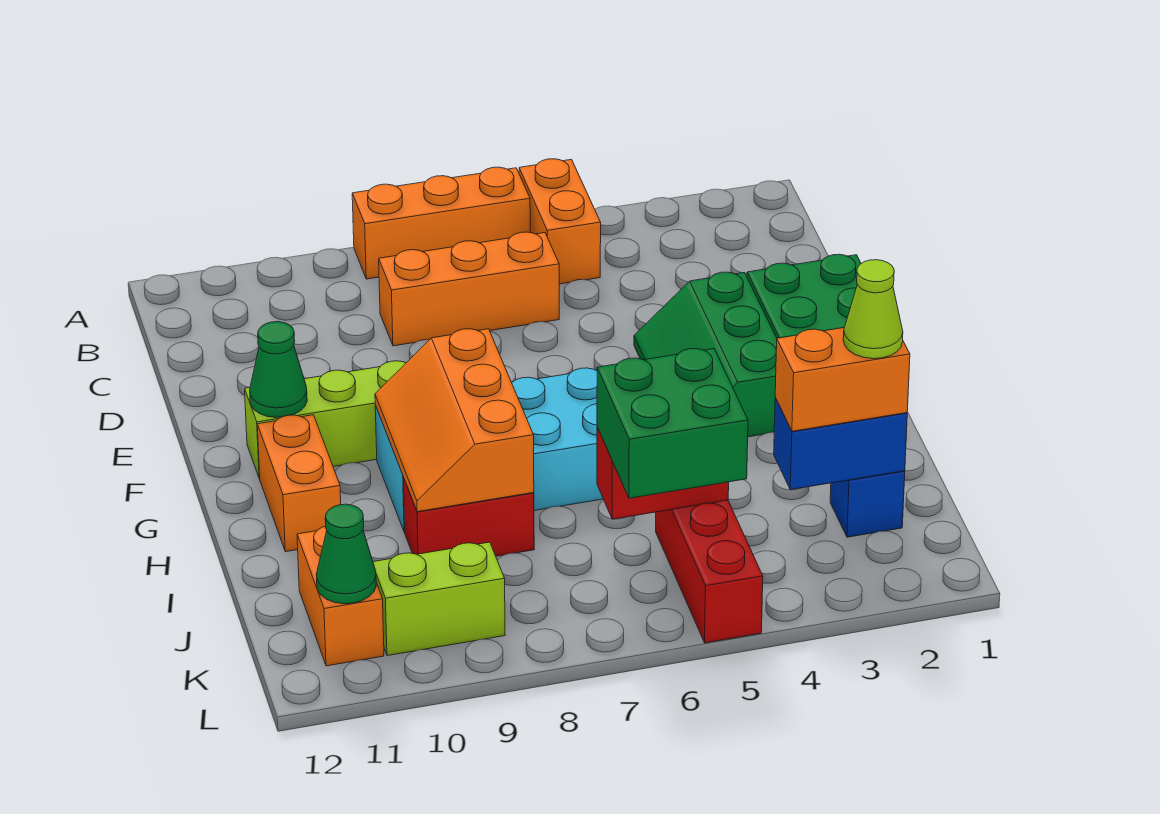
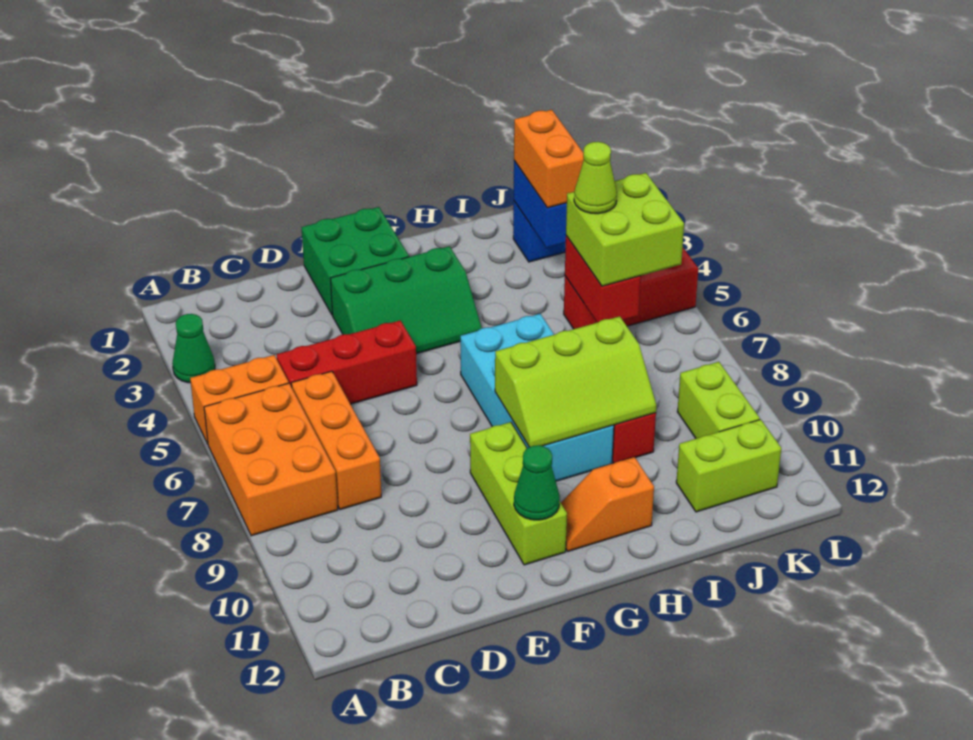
orange 1x3 brick [352,167,530,279] -> orange 2x3 brick [204,383,338,536]
none -> red 1x3 brick [276,320,417,404]
orange 2x3 slope [375,329,534,512] -> lime 2x3 slope [495,316,656,447]
orange 1x2 brick [257,415,341,552] -> orange 1x2 slope [561,457,654,551]
lime 1x1 cone [843,260,903,359] -> lime 1x1 cone moved to [574,142,617,214]
green 2x2 brick [597,348,748,498] -> lime 2x2 brick [566,173,684,286]
orange 1x2 brick [297,526,384,666] -> lime 1x2 brick [676,419,781,512]
green 1x1 cone [316,504,376,604] -> green 1x1 cone moved to [172,314,215,383]

